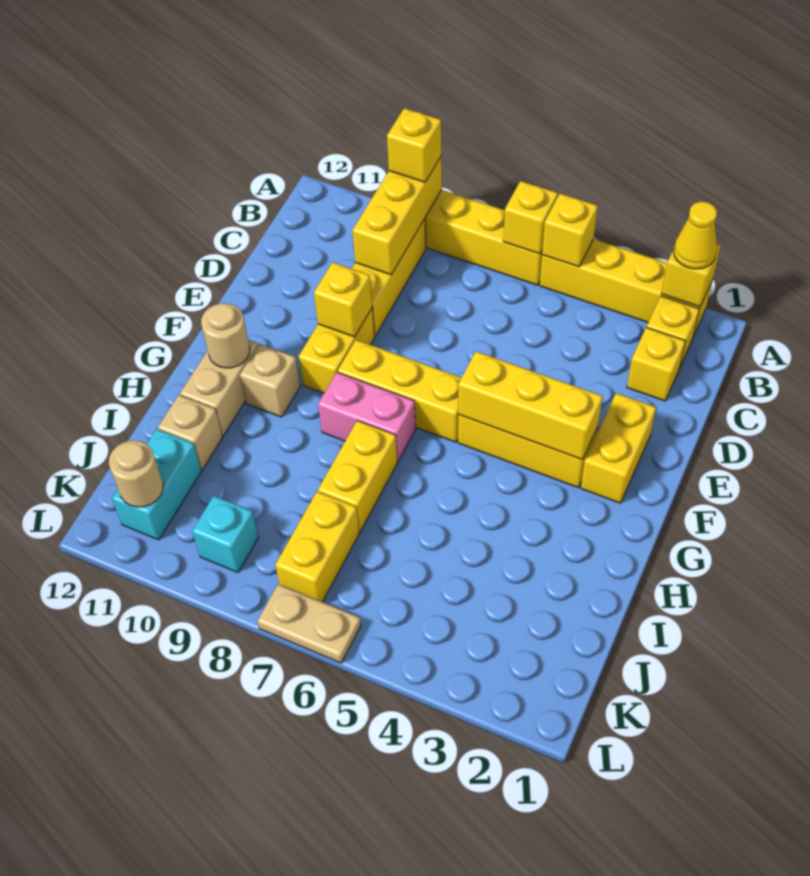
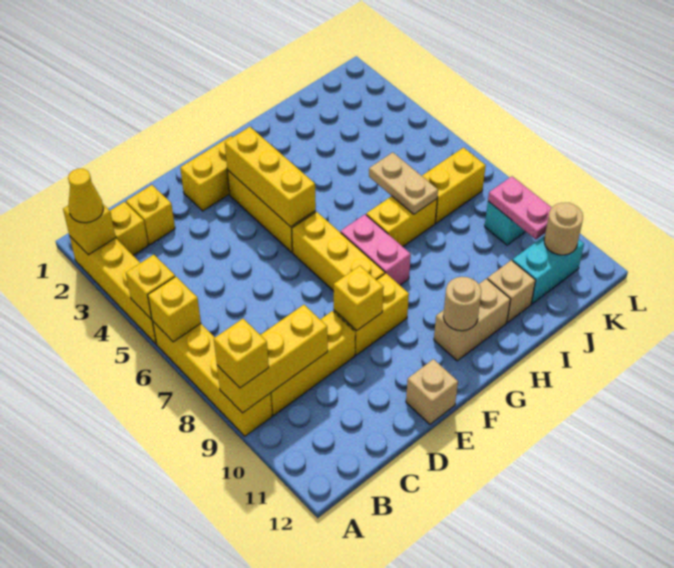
tan 1x1 brick [240,344,300,417] -> tan 1x1 brick moved to [406,359,458,424]
none -> pink 1x2 plate [488,176,552,239]
tan 1x2 plate [257,584,361,663] -> tan 1x2 plate moved to [369,152,438,214]

